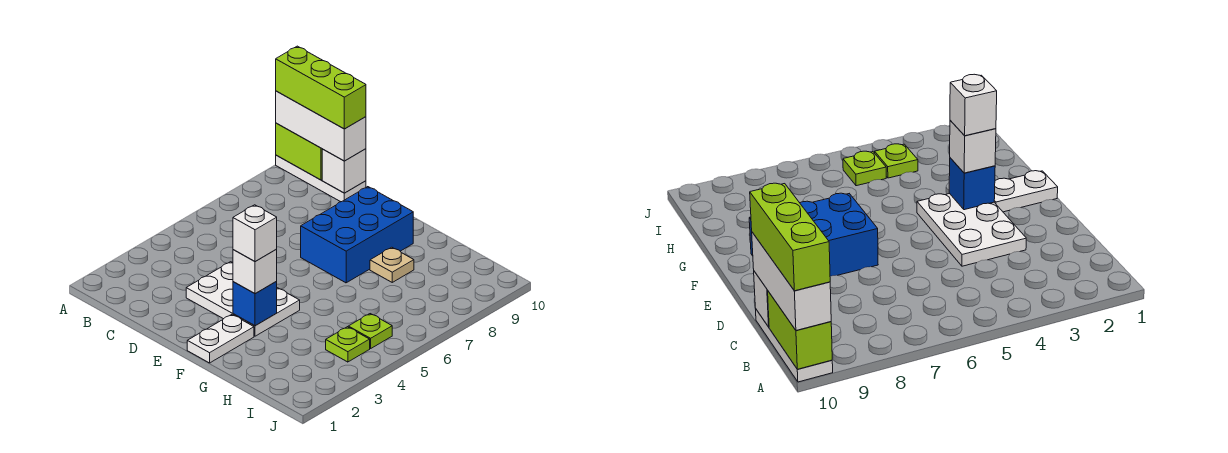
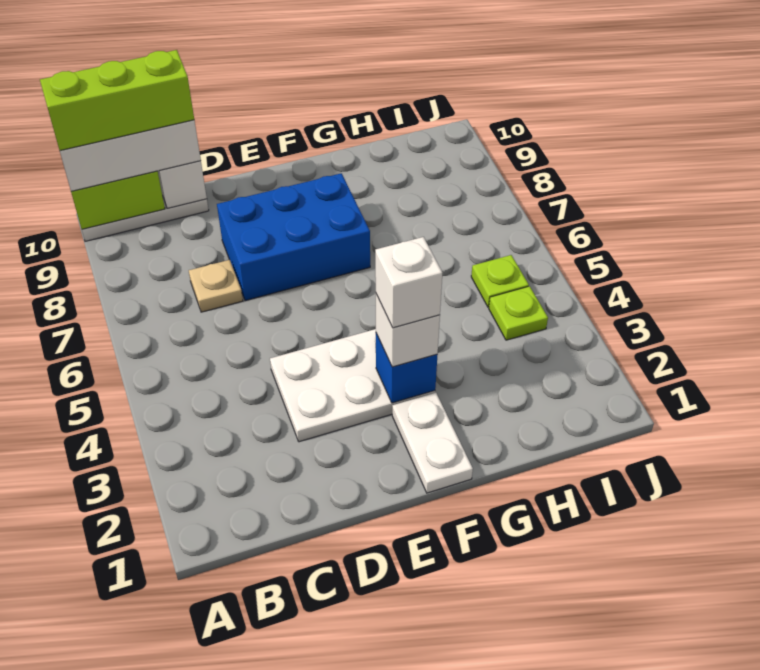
blue 2x3 brick [301,187,413,283] -> blue 2x3 brick turned to [217,173,370,301]
tan 1x1 plate [370,247,414,282] -> tan 1x1 plate moved to [189,260,243,312]

